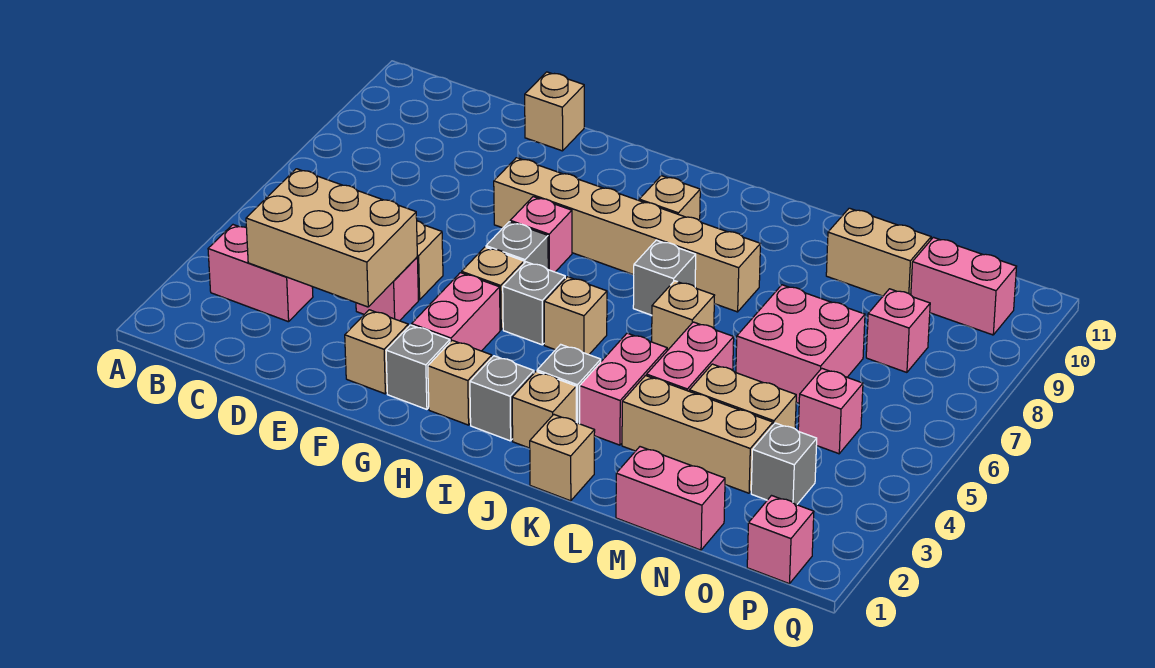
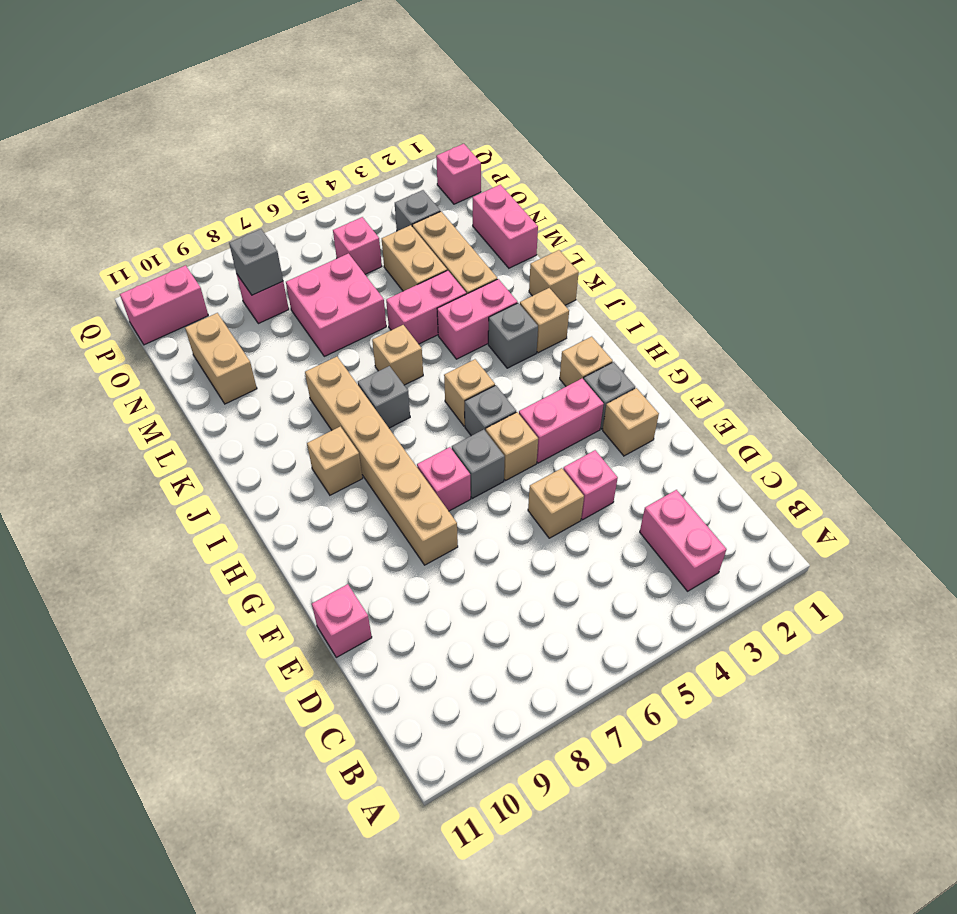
tan 2x3 brick [246,169,417,307] -> none
tan 1x1 brick [525,72,584,151] -> pink 1x1 brick [312,584,372,657]
grey 1x1 brick [470,356,534,441] -> grey 1x1 brick moved to [229,229,283,295]
pink 1x2 brick [911,237,1017,335] -> pink 1x2 brick turned to [120,265,208,345]

